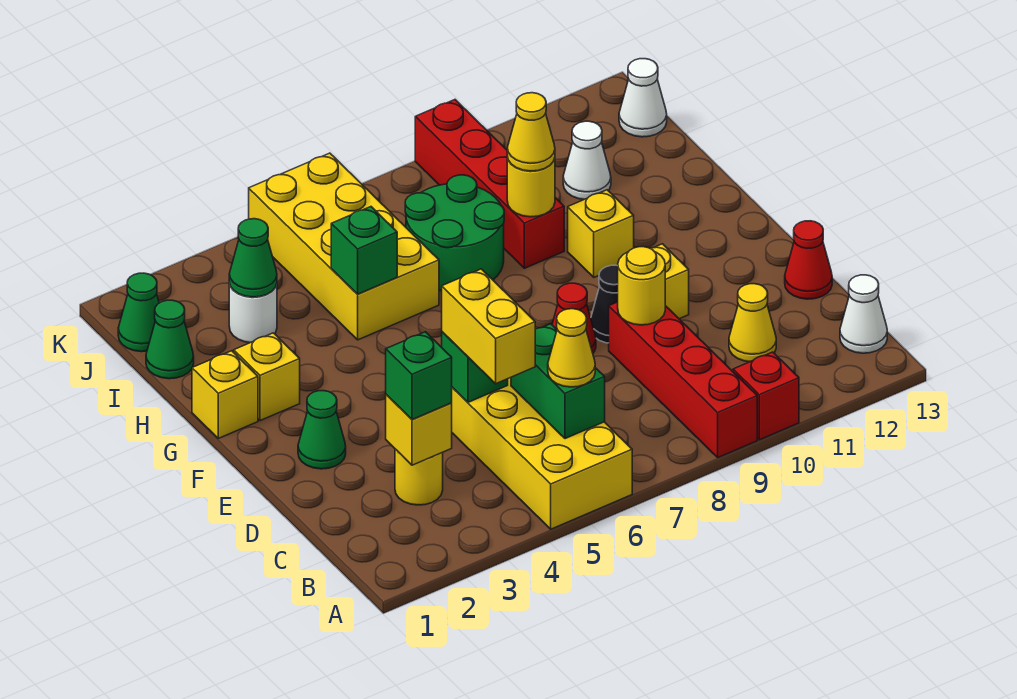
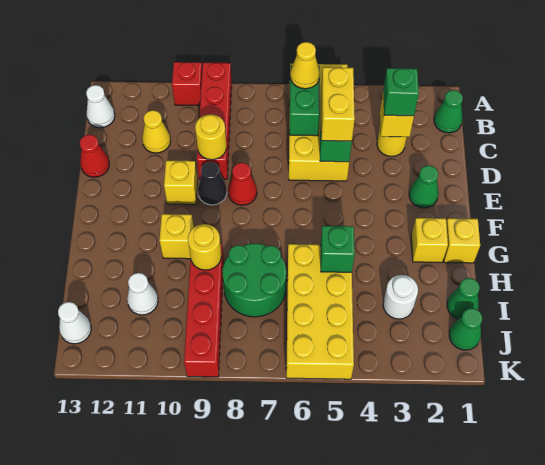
yellow 1x1 cone [507,93,555,171] -> none
green 1x1 cone [229,219,277,297] -> green 1x1 cone moved to [434,90,463,133]

